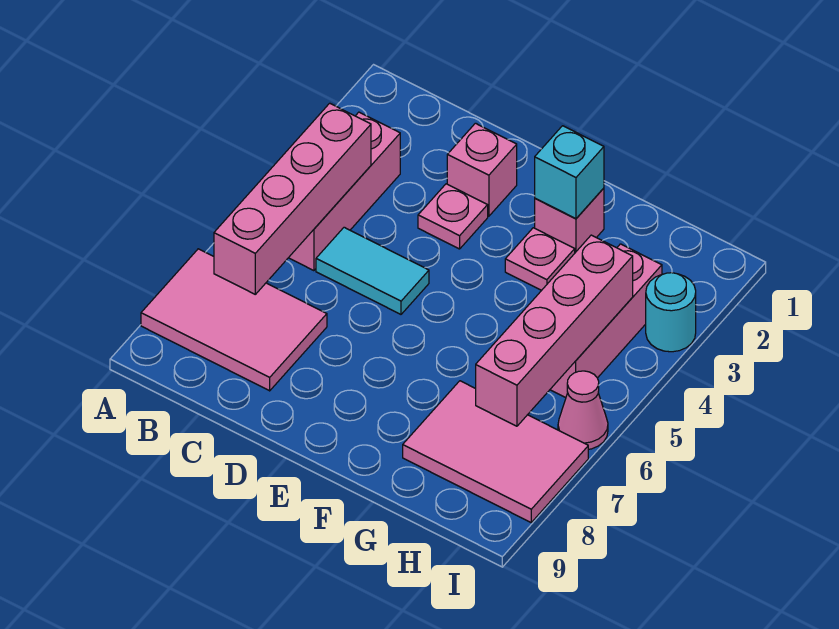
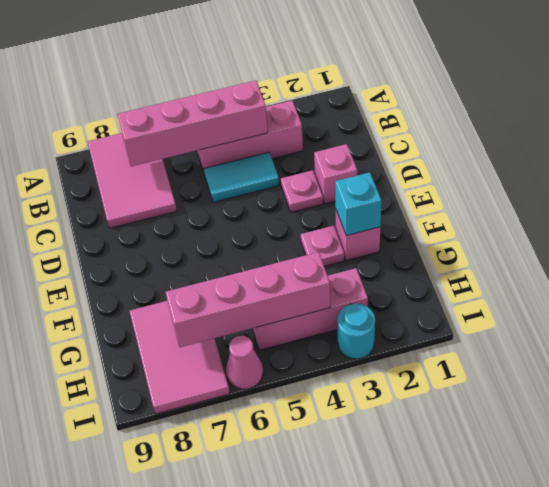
cyan 1x2 tile [316,227,429,314] -> cyan 1x2 tile turned to [204,152,279,202]

